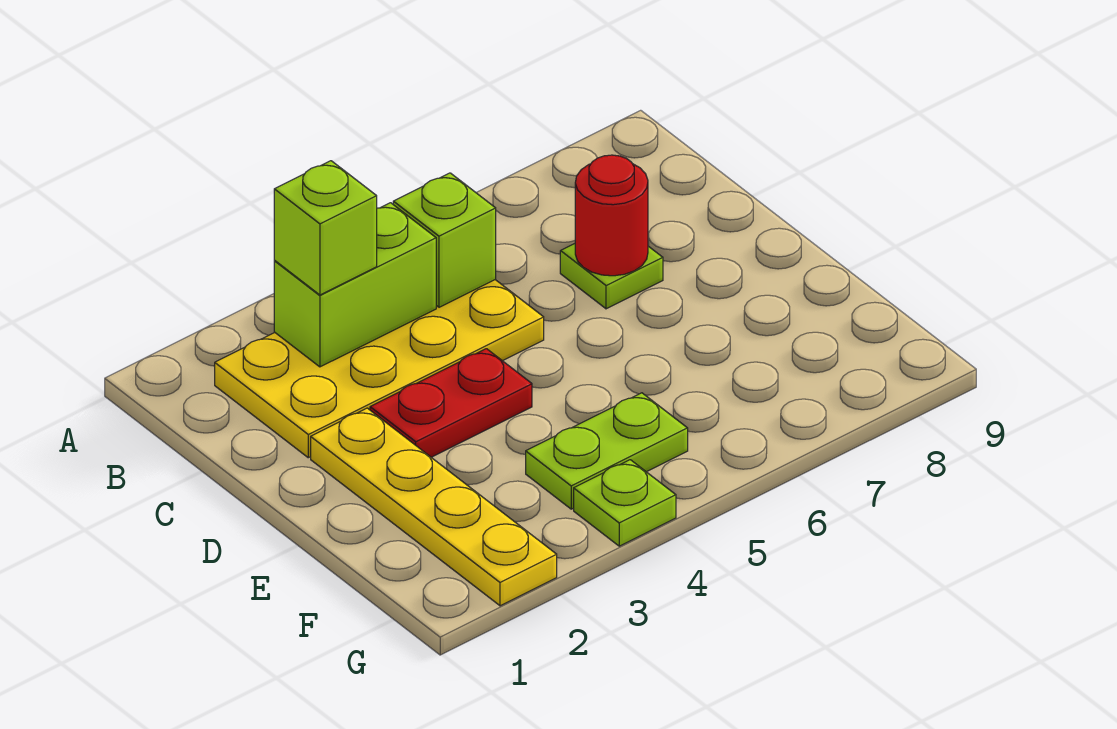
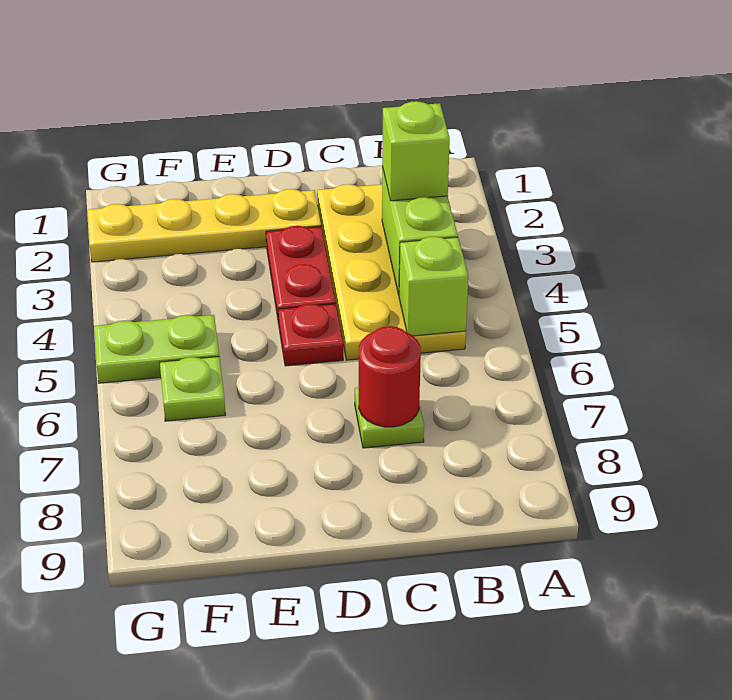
none -> red 1x1 plate [278,304,343,366]
lime 1x2 plate [526,393,688,509] -> lime 1x2 plate turned to [94,315,219,383]
lime 1x1 plate [574,460,676,546] -> lime 1x1 plate moved to [160,357,226,421]

